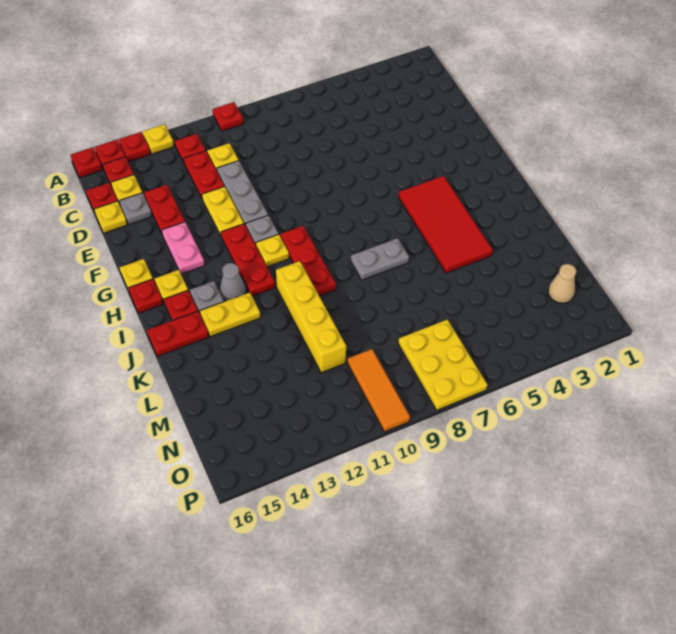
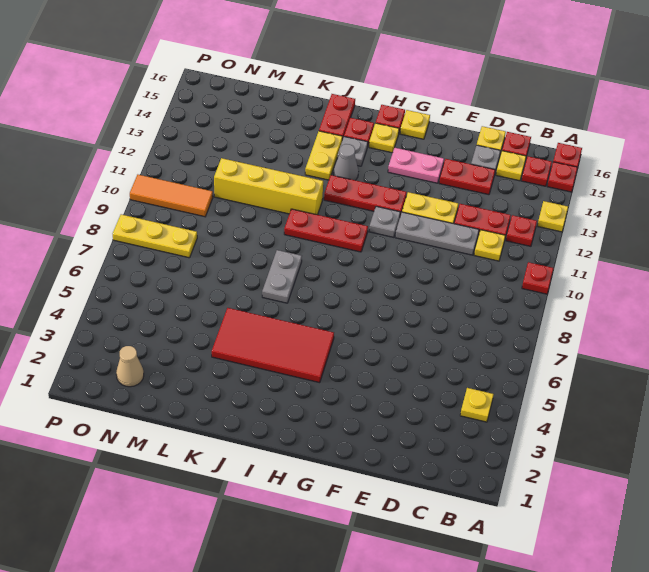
red 1x1 plate [119,132,150,162] -> none
yellow 1x1 plate [256,234,289,267] -> yellow 1x1 plate moved to [460,388,494,422]
yellow 2x3 plate [398,320,487,410] -> yellow 1x3 plate [113,214,197,258]

